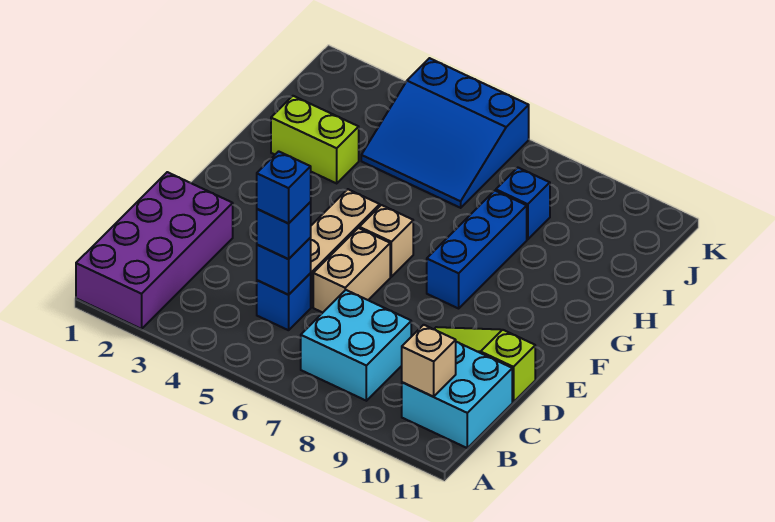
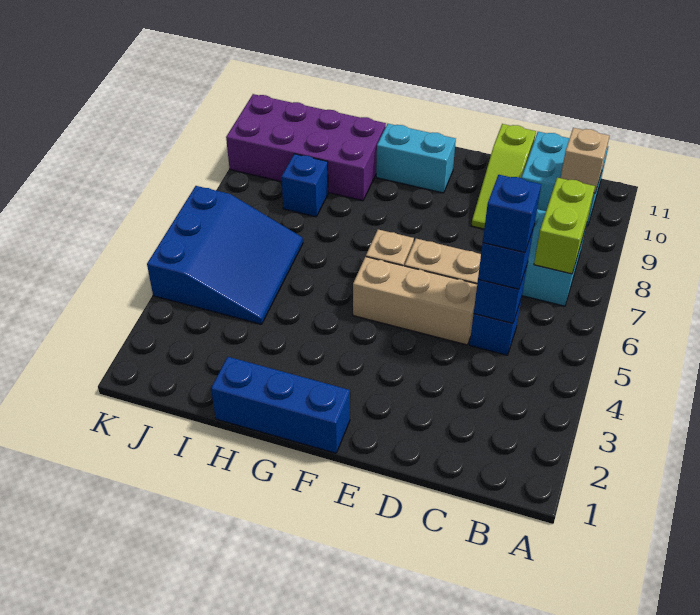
purple 2x4 brick [76,172,233,329] -> purple 2x4 brick moved to [226,94,386,201]
blue 1x3 brick [427,191,527,308] -> blue 1x3 brick moved to [211,357,350,453]
none -> cyan 1x2 brick [376,124,456,193]
lime 1x2 brick [271,96,359,183] -> lime 1x2 brick moved to [534,178,595,274]

